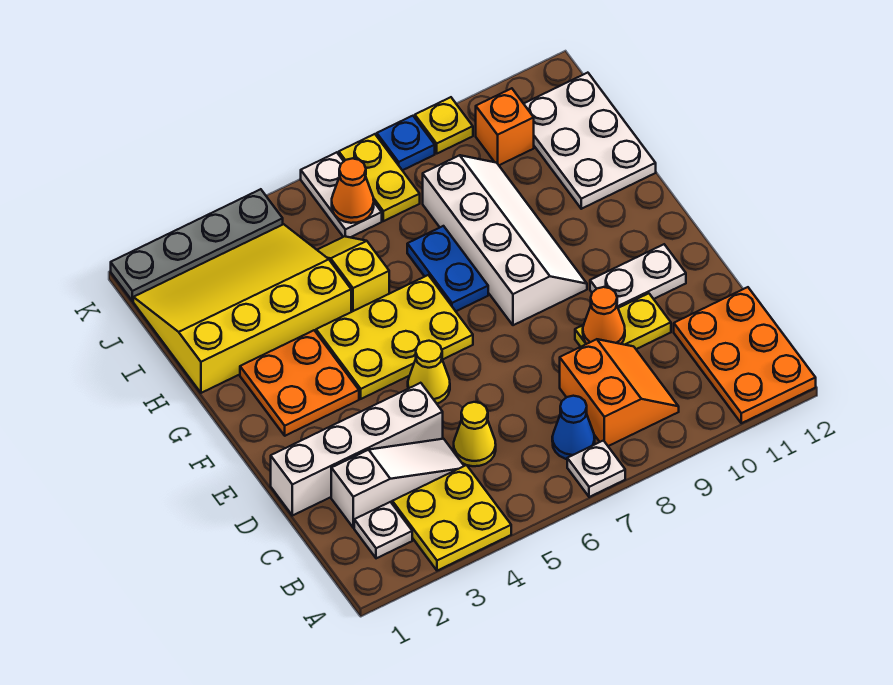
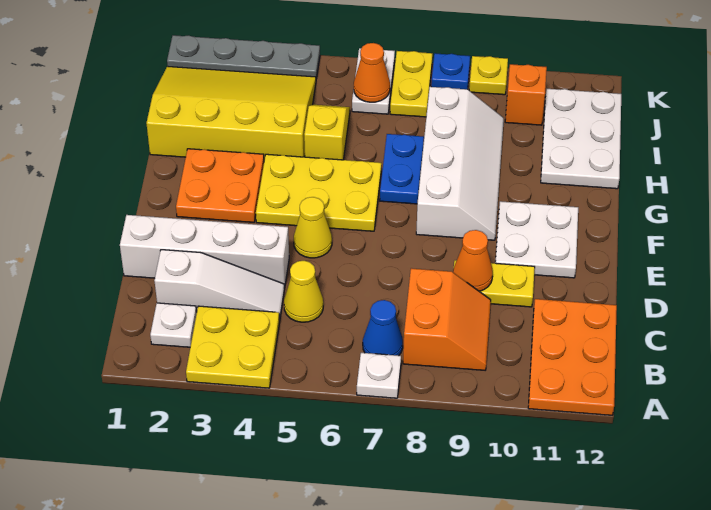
white 1x2 plate [590,244,686,308] -> white 2x2 plate [495,201,578,278]

